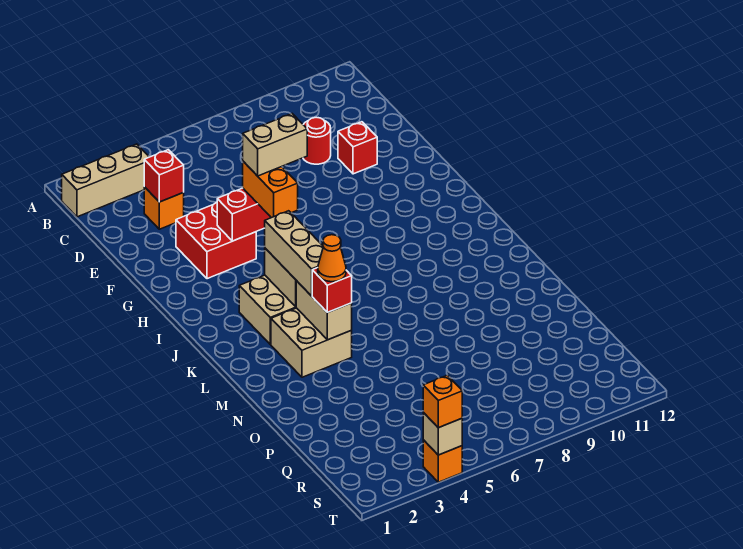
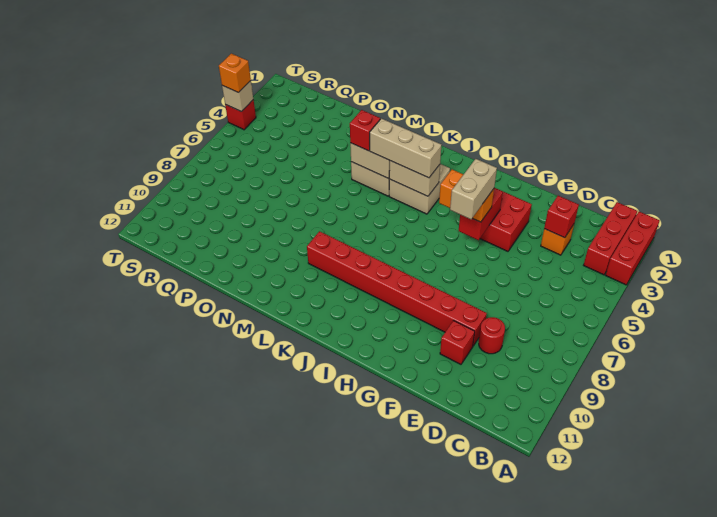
none -> red 1x3 brick [606,212,660,285]
tan 1x3 brick [62,144,149,217] -> red 1x3 brick [584,202,637,275]
none -> red 1x8 brick [307,231,487,346]
orange 1x1 cone [318,235,346,282] -> none
orange 1x1 brick [423,440,462,482] -> red 1x1 brick [225,100,256,130]

